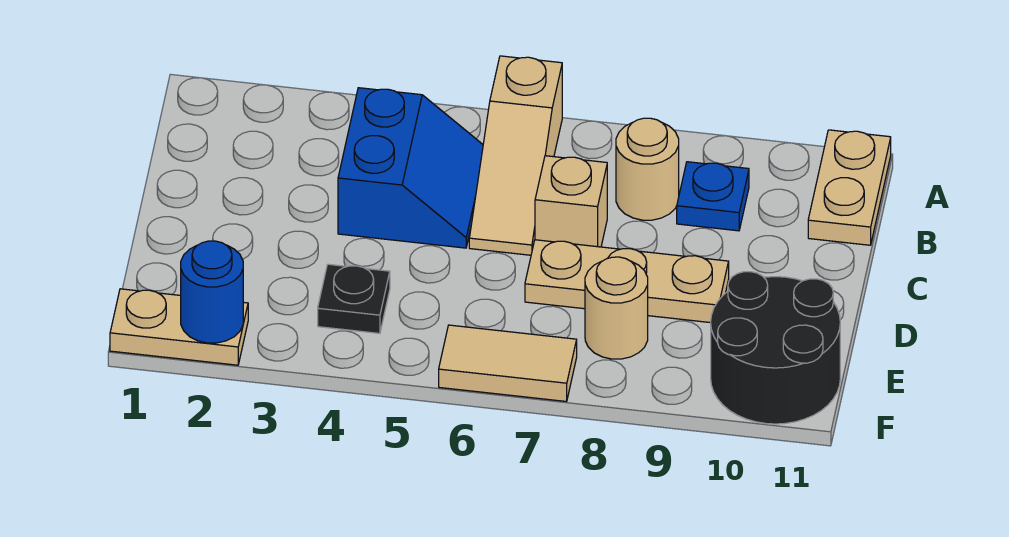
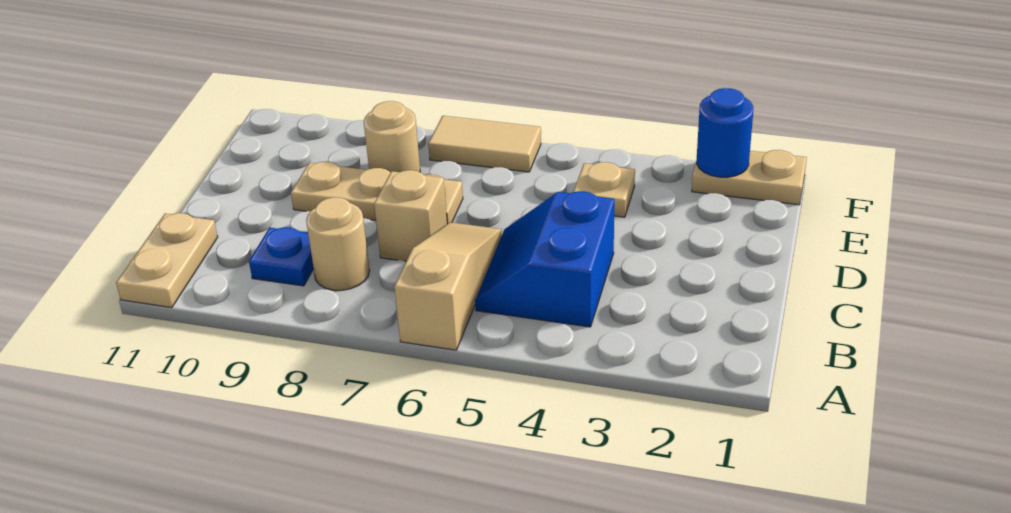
black 1x1 plate [318,264,390,333] -> tan 1x1 plate [573,162,635,217]
black 2x2 round brick [711,272,840,424] -> none

